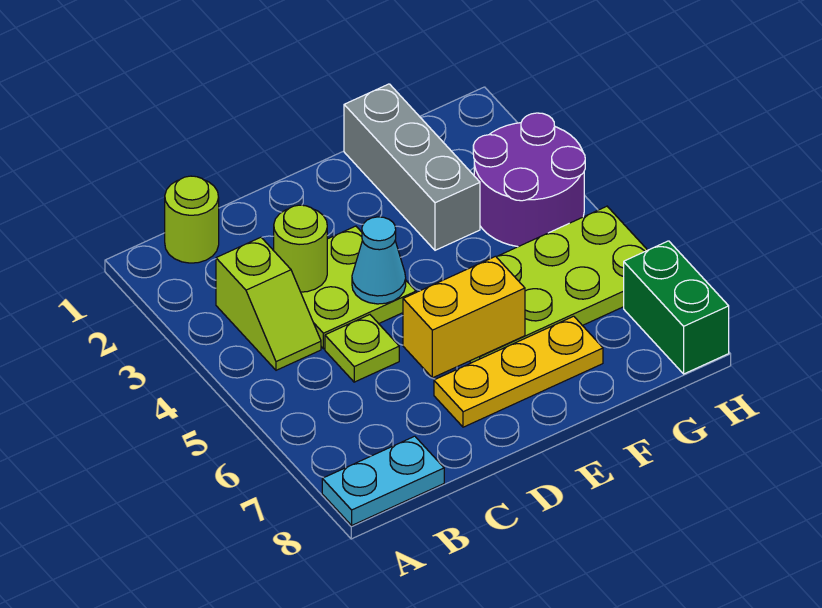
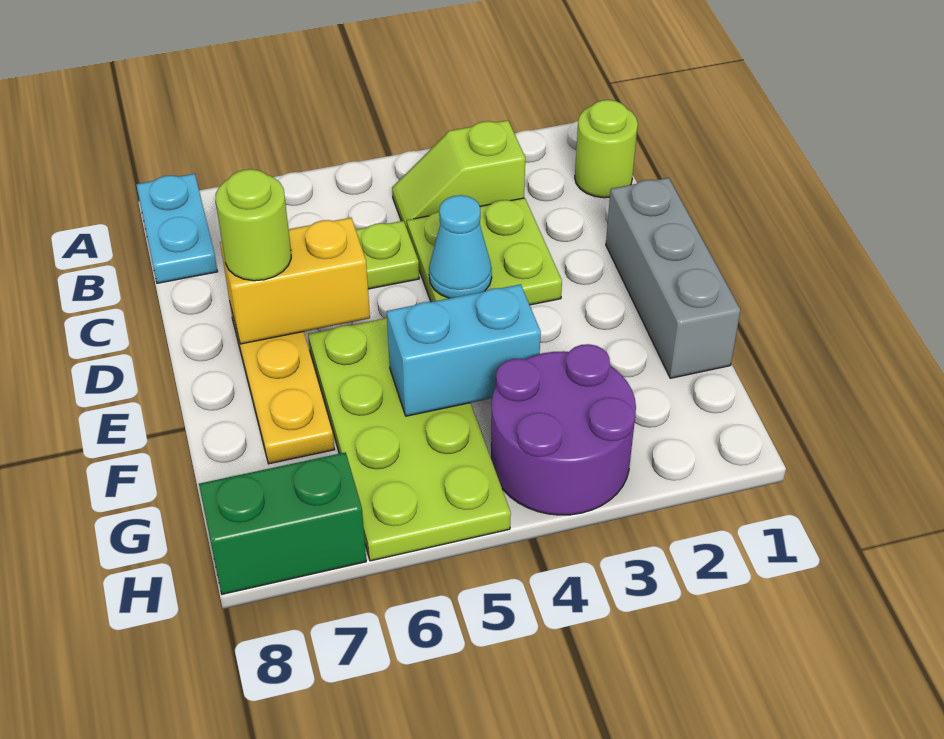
lime 1x1 round brick [274,205,327,292] -> lime 1x1 round brick moved to [216,169,291,281]
yellow 1x2 brick [403,256,525,378] -> yellow 1x2 brick turned to [220,218,370,344]
grey 1x3 brick [344,84,480,250] -> grey 1x3 brick turned to [606,178,740,378]
none -> cyan 1x2 brick [387,284,541,416]

